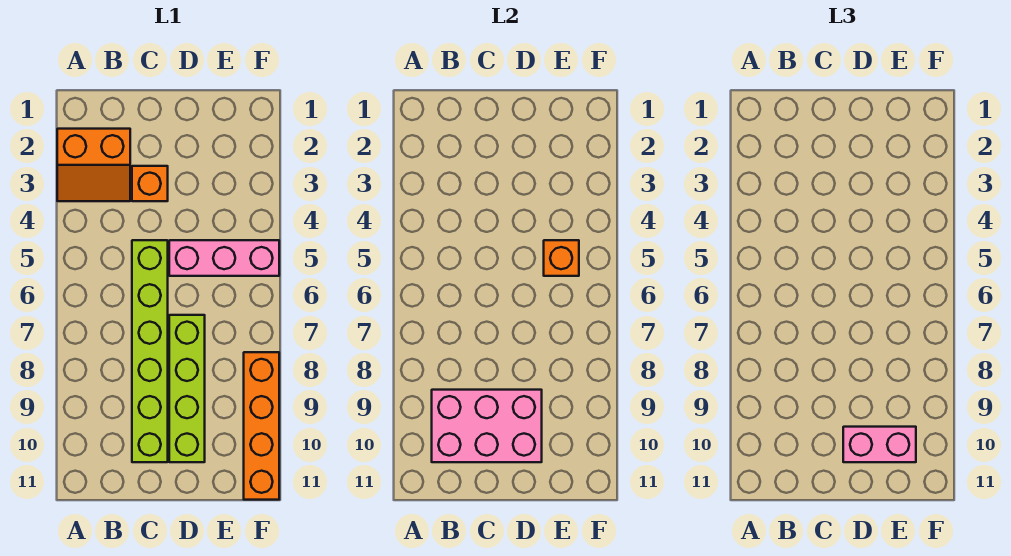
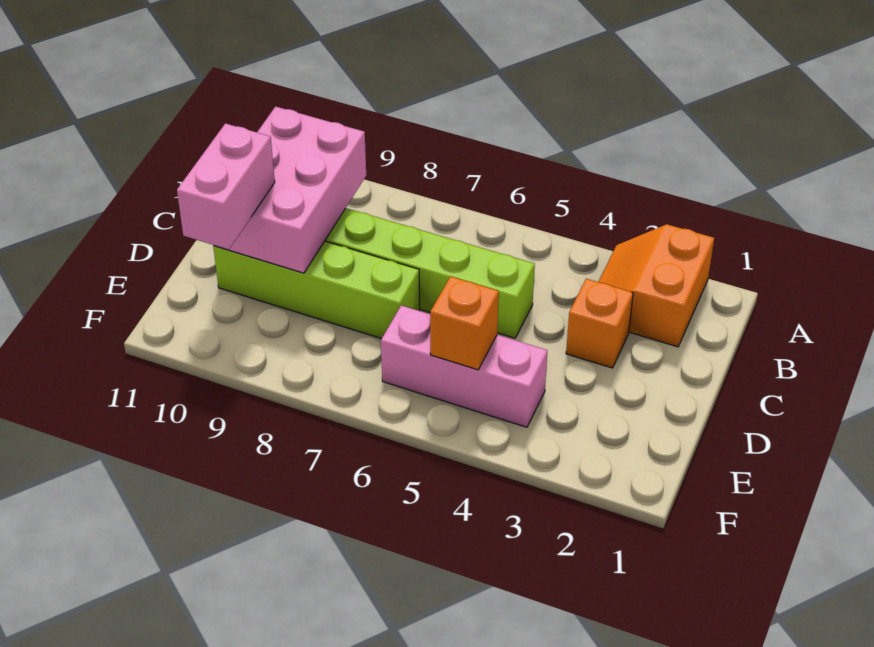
pink 1x3 brick [169,240,279,276] -> pink 1x3 brick turned to [381,305,547,427]
orange 1x4 brick [244,352,279,500] -> none

